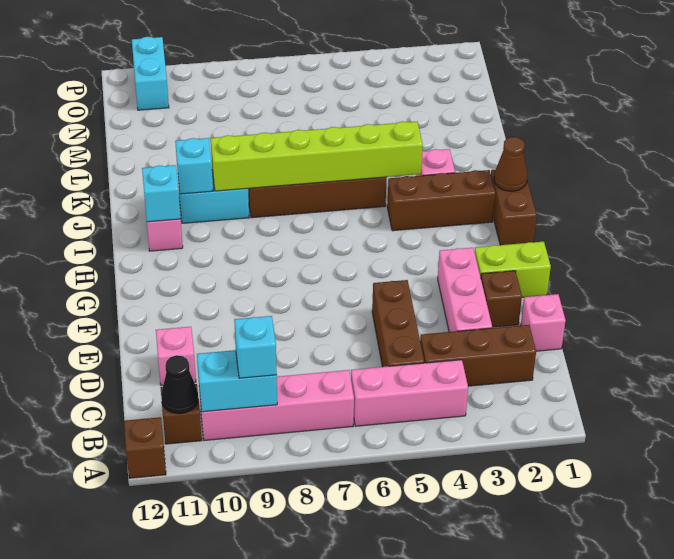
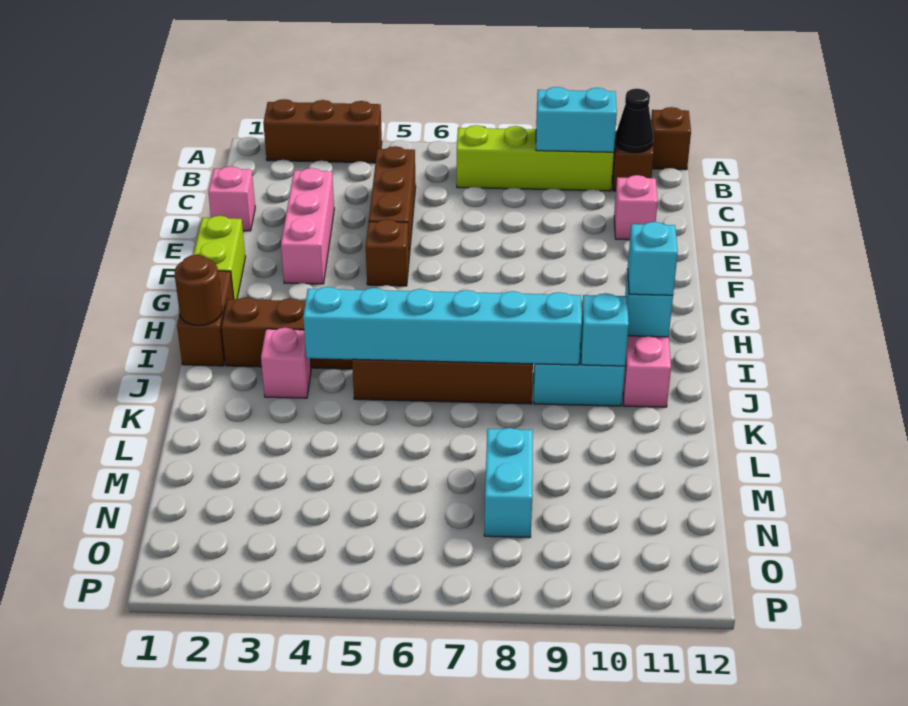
pink 1x3 brick [351,360,468,426] -> none
pink 1x4 brick [199,370,354,440] -> lime 1x4 brick [457,125,614,191]
cyan 1x1 brick [234,316,277,378] -> cyan 1x1 brick moved to [628,222,678,295]
brown 1x3 brick [420,325,536,386] -> brown 1x3 brick moved to [263,99,382,163]
brown 1x1 brick [481,271,522,327] -> brown 1x1 brick moved to [366,219,409,286]
lime 1x2 brick [475,242,551,297] -> lime 1x2 brick turned to [194,216,245,299]
brown 1x1 cone [494,137,528,191] -> brown 1x1 round brick [175,255,222,326]
lime 1x6 brick [211,121,423,191] -> cyan 1x6 brick [303,287,582,365]
cyan 1x2 brick [132,37,169,110] -> cyan 1x2 brick moved to [484,428,533,538]

